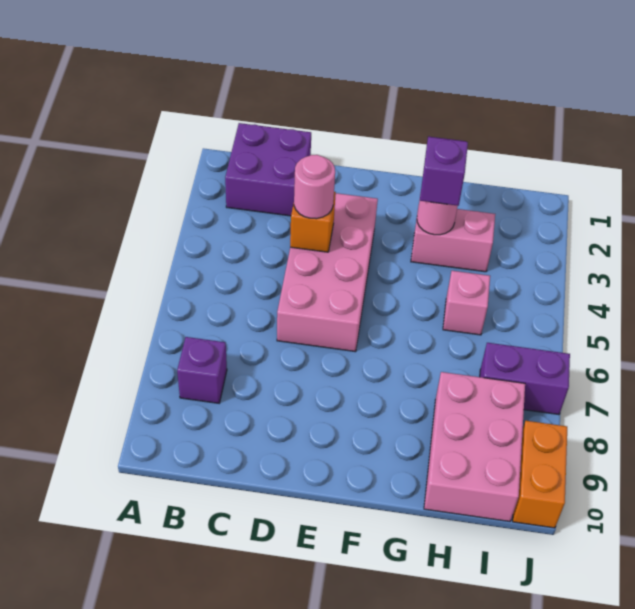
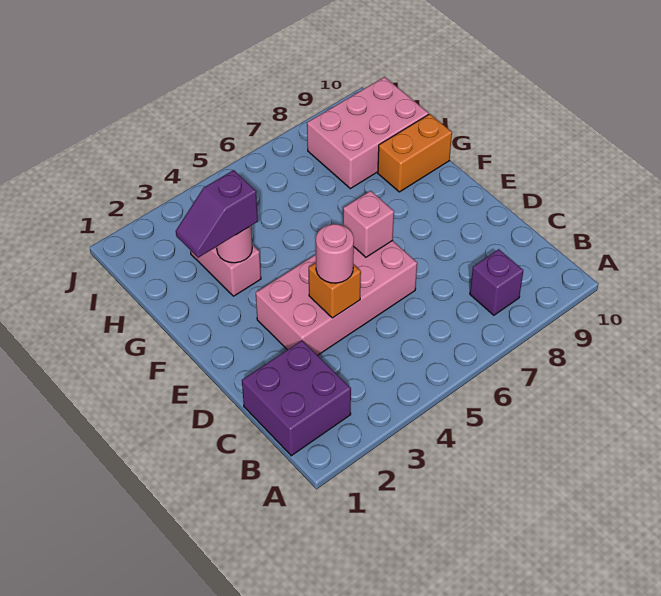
pink 1x1 brick [443,271,490,335] -> pink 1x1 brick moved to [343,191,394,257]
purple 1x2 brick [480,343,570,415] -> none
orange 1x2 brick [513,421,567,528] -> orange 1x2 brick moved to [378,114,452,192]

